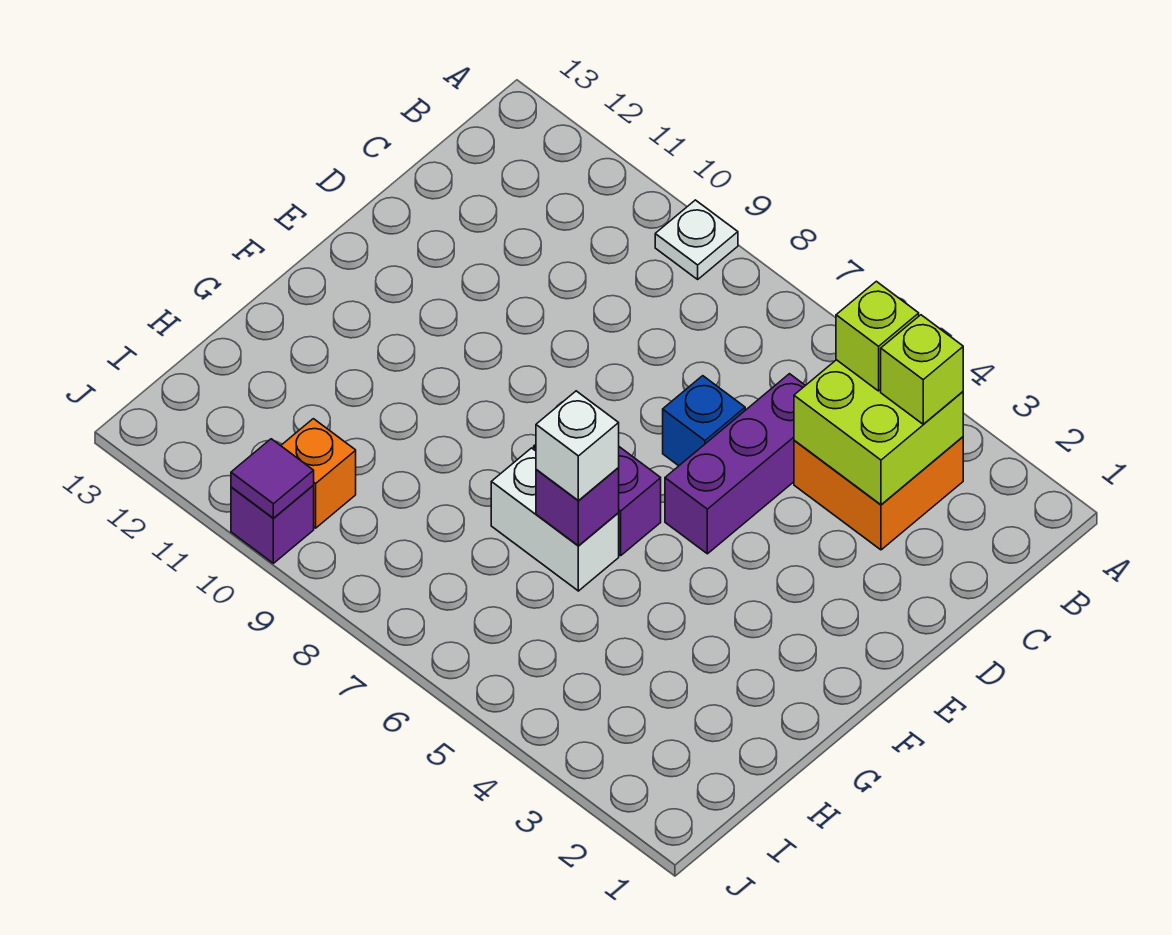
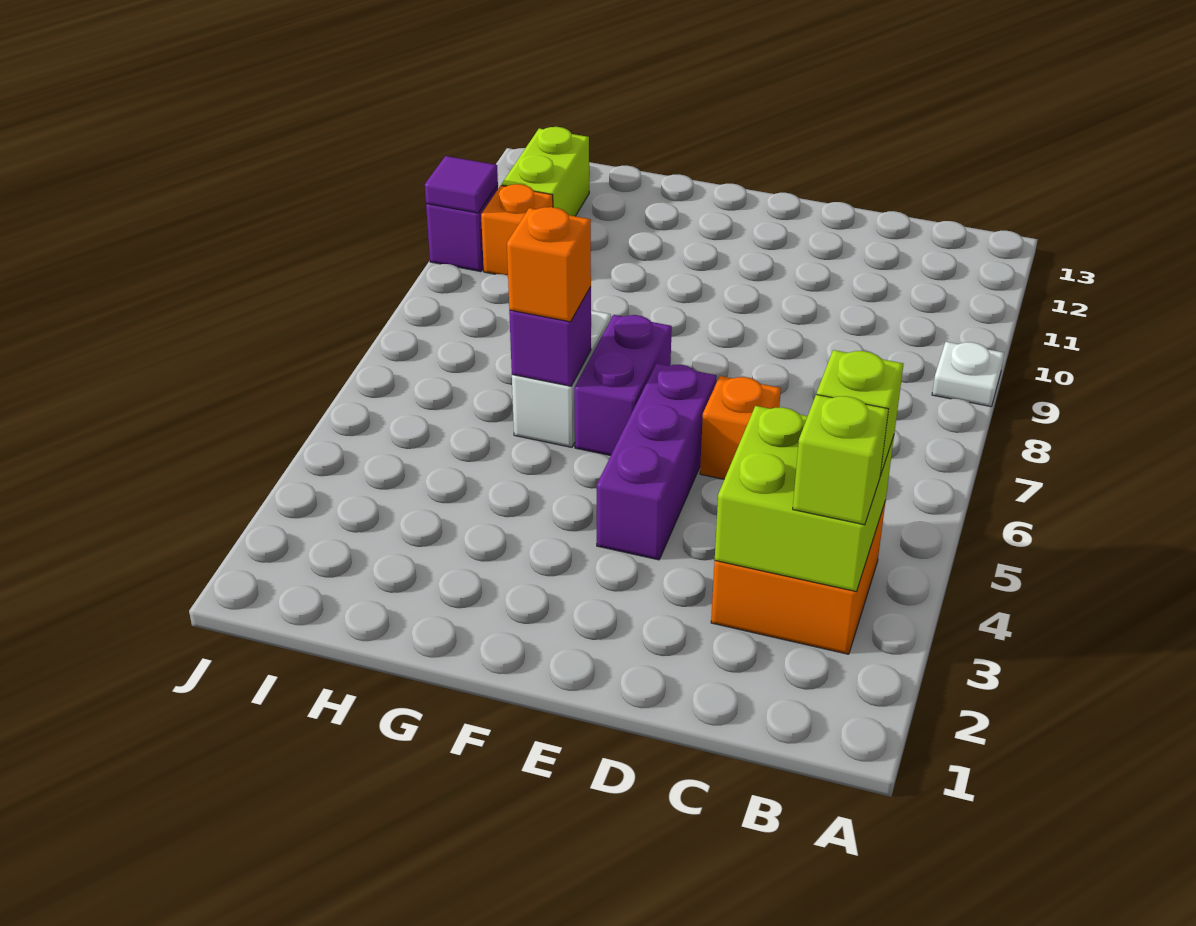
purple 1x3 brick [665,374,806,554] -> purple 1x3 brick turned to [597,364,717,560]
blue 1x1 brick [663,376,745,466] -> orange 1x1 brick [700,376,781,479]
white 1x1 brick [536,391,619,501] -> orange 1x1 brick [507,207,591,322]
none -> lime 1x2 brick [502,127,589,216]

